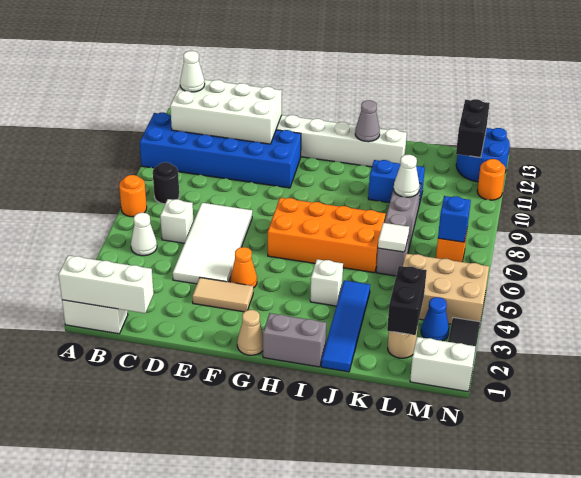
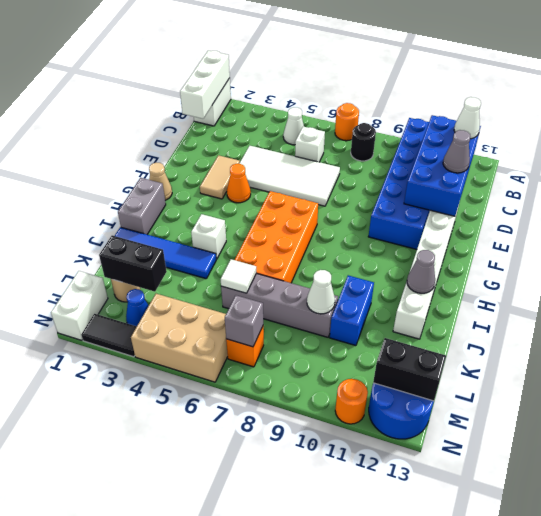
white 2x4 brick [170,80,282,144] -> blue 2x4 brick [404,115,481,216]
none -> grey 1x1 cone [443,130,470,173]
tan 2x3 brick [403,254,489,324] -> tan 2x3 brick turned to [131,294,228,382]
blue 1x1 brick [438,196,471,242] -> grey 1x1 brick [225,295,263,347]

